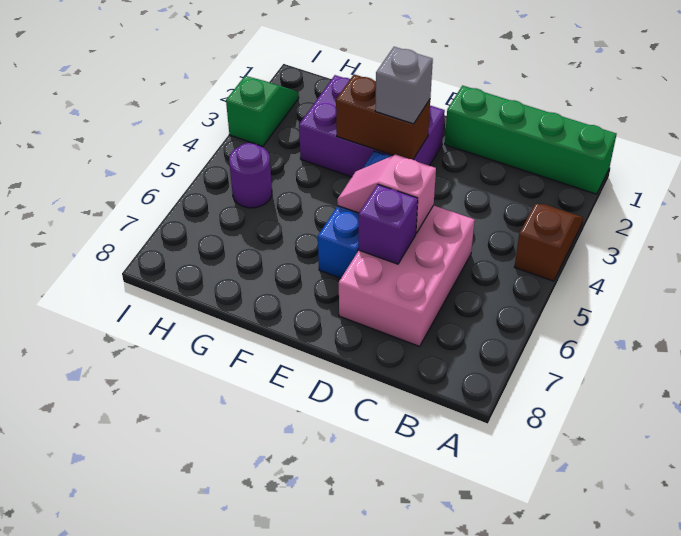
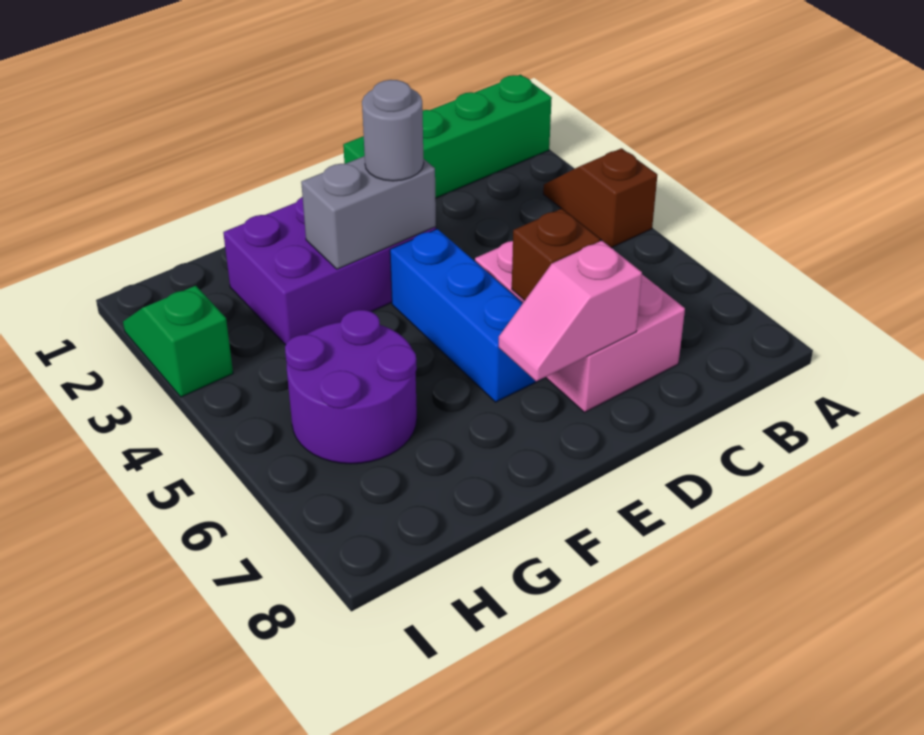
pink 1x2 slope [337,155,436,233] -> pink 1x2 slope moved to [499,241,642,381]
purple 1x1 brick [359,184,418,264] -> brown 1x1 brick [512,209,600,301]
brown 1x2 brick [336,74,430,160] -> grey 1x2 brick [301,156,436,269]
grey 1x1 brick [375,47,433,124] -> grey 1x1 round brick [362,80,424,181]
purple 1x1 round brick [229,143,272,208] -> purple 2x2 round brick [285,310,417,464]

